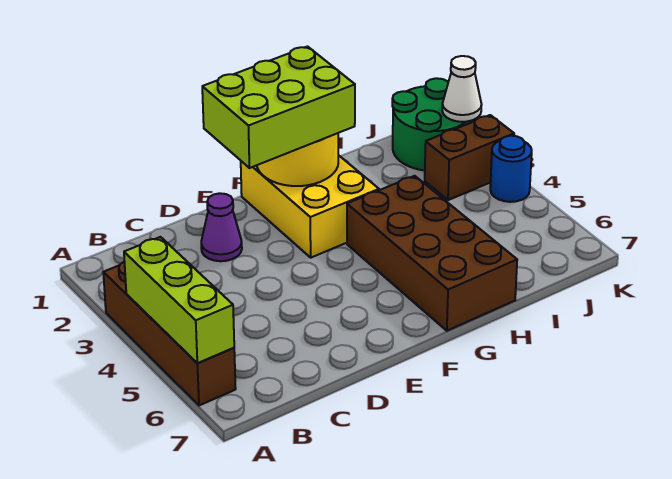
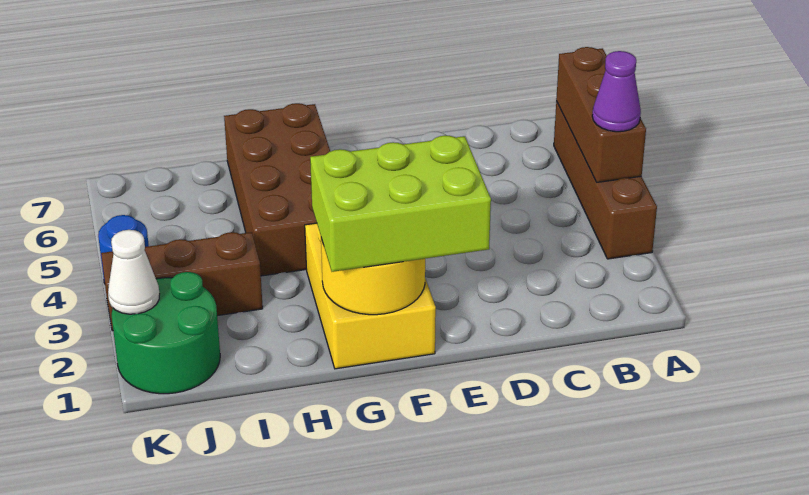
lime 1x3 brick [124,237,234,363] -> brown 1x3 brick [556,47,646,182]
purple 1x1 cone [201,193,242,261] -> purple 1x1 cone moved to [592,51,641,132]
brown 1x2 brick [425,115,514,200] -> brown 1x3 brick [101,232,263,331]

